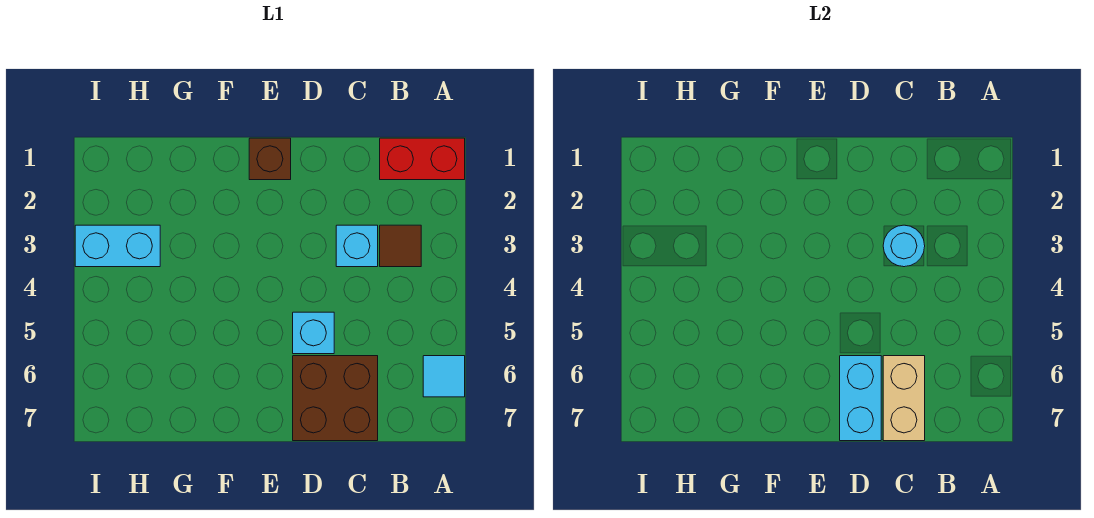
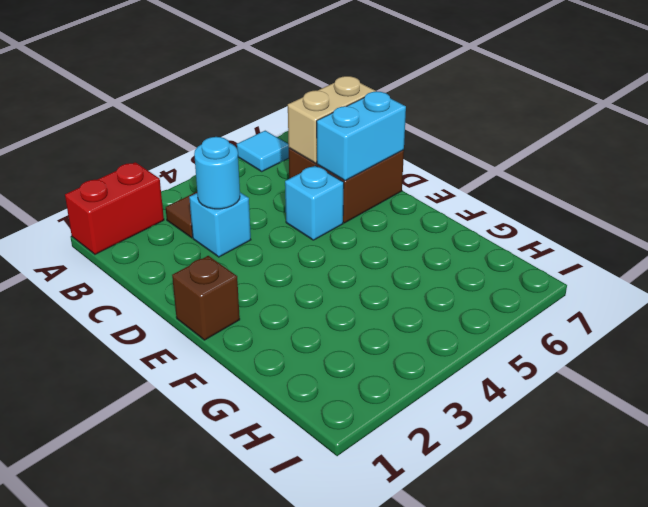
red 1x2 brick [380,138,465,180] -> red 1x2 brick turned to [65,162,164,254]
cyan 1x2 brick [75,225,160,267] -> none

